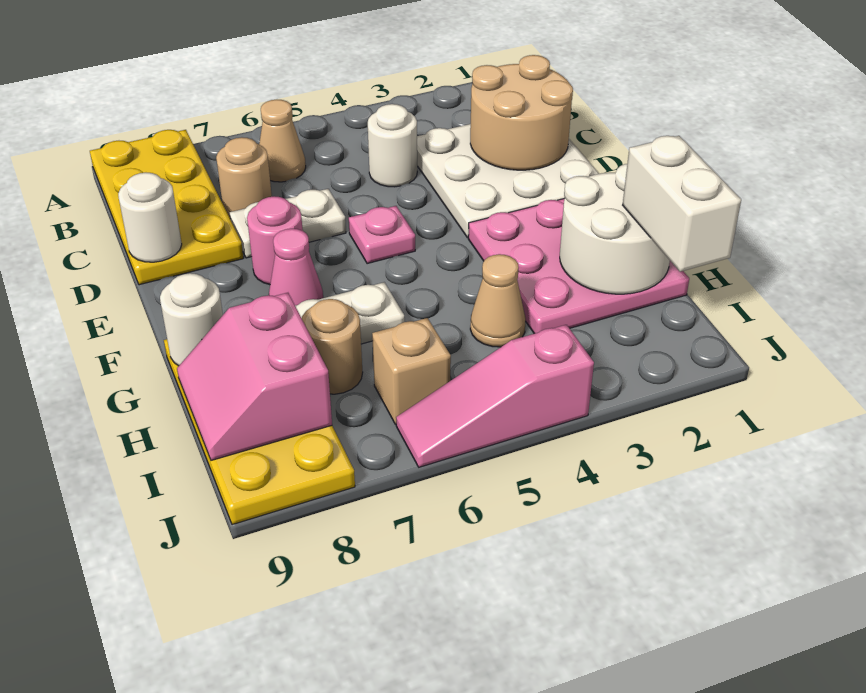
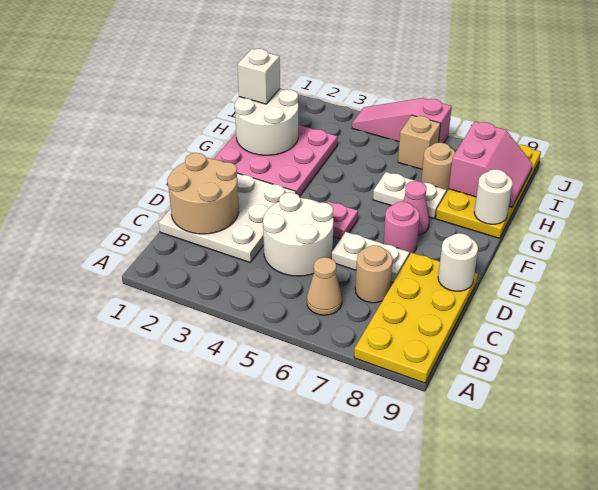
white 1x1 round brick [368,104,417,187] -> white 2x2 round brick [263,192,334,276]
white 1x2 brick [623,136,741,272] -> white 1x1 brick [237,49,280,104]
tan 1x1 cone [470,254,526,347] -> none
pink 1x3 slope [396,325,594,467] -> pink 1x3 slope turned to [352,98,452,143]

